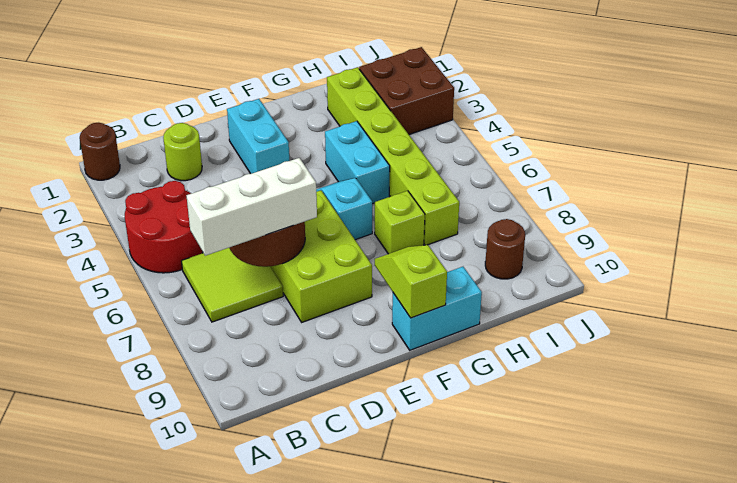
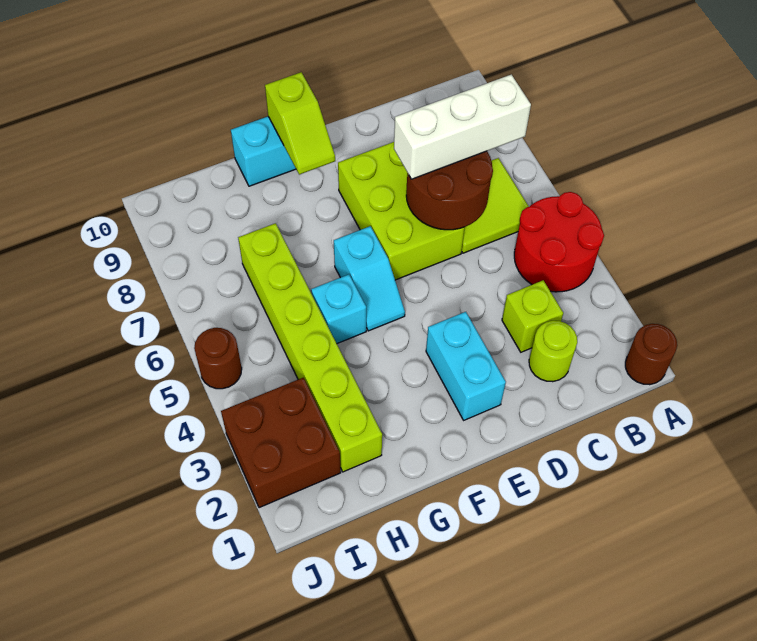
cyan 1x2 brick [325,121,390,204] -> cyan 1x1 brick [311,275,366,343]
lime 1x1 brick [375,191,425,254] -> lime 1x1 brick moved to [502,280,563,352]
brown 1x1 round brick [485,219,525,279] -> brown 1x1 round brick moved to [194,328,242,389]

